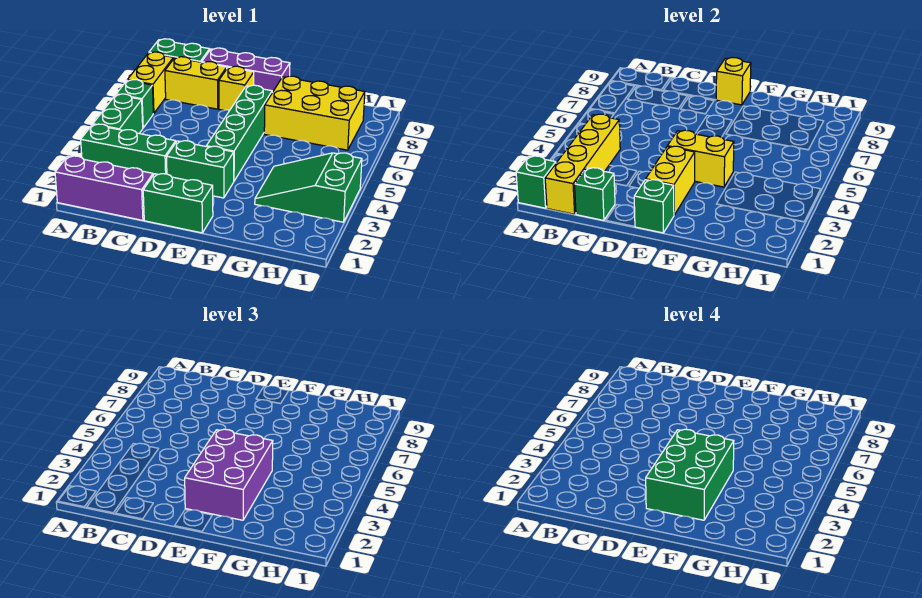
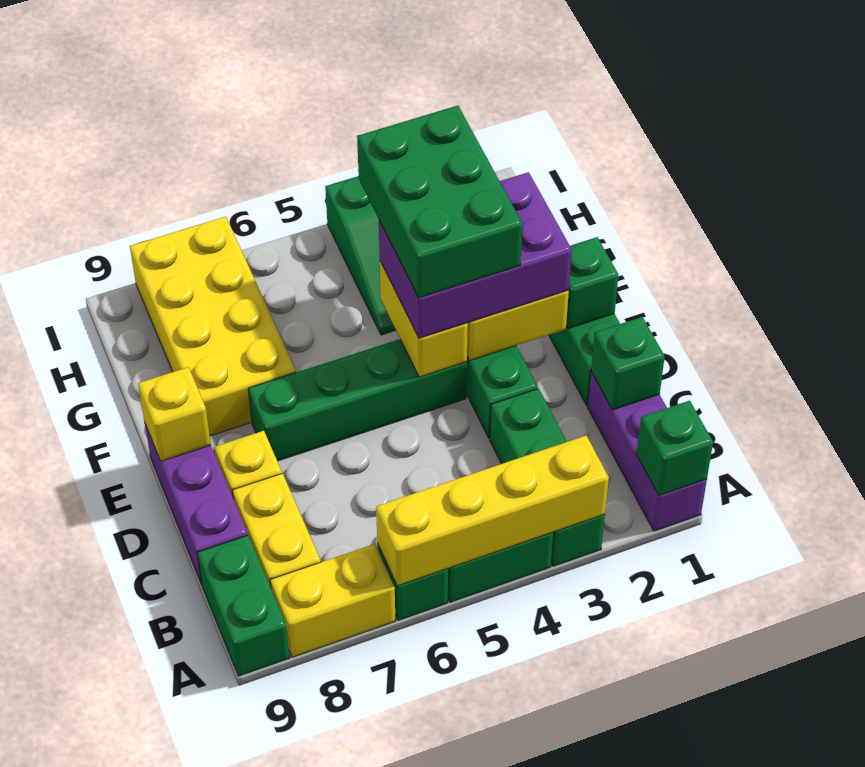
yellow 1x4 brick [545,114,620,214] -> yellow 1x4 brick moved to [376,435,609,586]
green 2x3 brick [646,429,734,520] -> green 2x3 brick turned to [357,106,522,298]
yellow 2x3 brick [264,76,365,150] -> yellow 2x4 brick [130,217,296,436]

